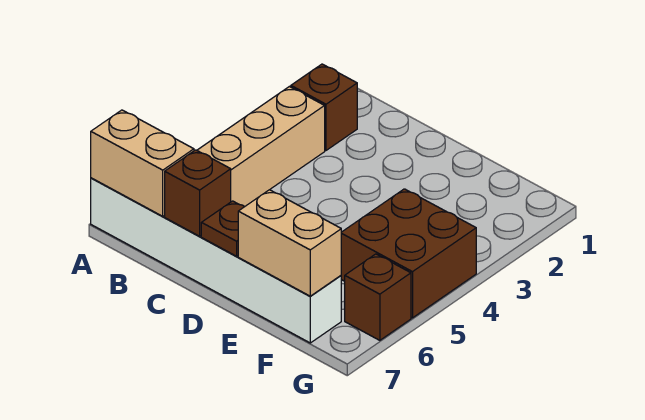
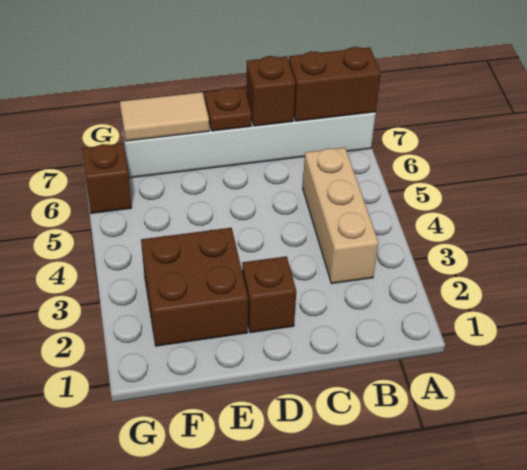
tan 1x2 brick [91,110,194,216] -> brown 1x2 brick [289,47,381,121]
brown 1x1 brick [291,64,357,150] -> brown 1x1 brick moved to [242,256,296,333]
tan 1x2 brick [238,190,341,296] -> tan 1x2 tile [120,92,209,141]
brown 2x2 brick [341,189,476,318] -> brown 2x2 brick moved to [141,228,248,346]

